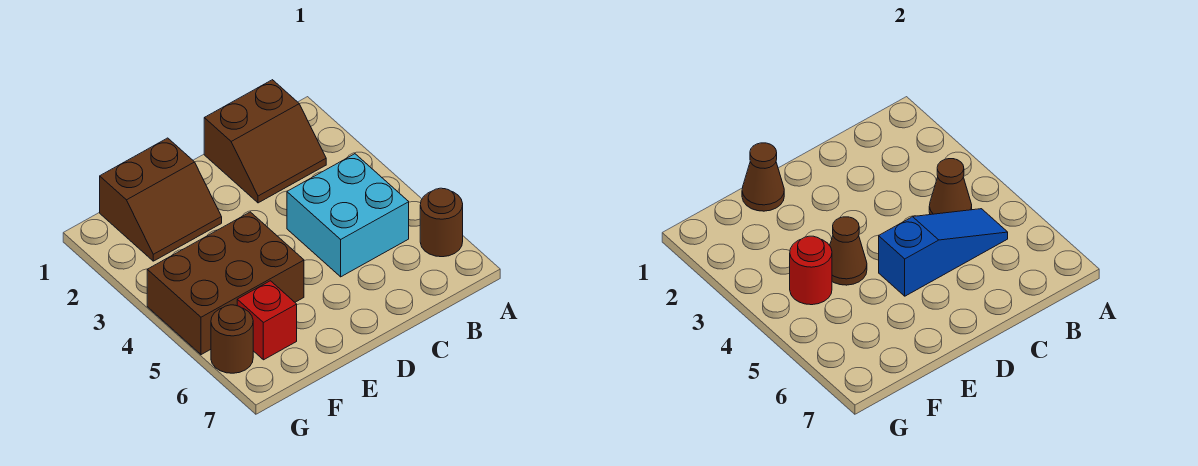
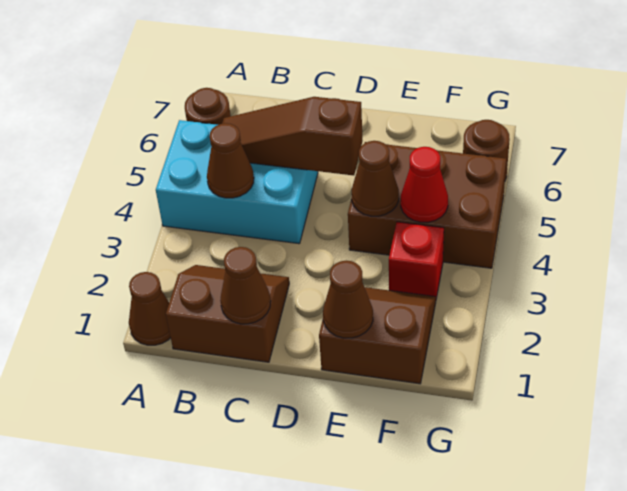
none -> brown 1x1 cone [129,272,171,345]
cyan 2x2 brick [287,154,409,277] -> cyan 2x3 brick [156,120,318,244]
blue 1x3 slope [879,209,1008,296] -> brown 1x3 slope [222,97,363,176]
none -> brown 1x1 cone [220,247,271,324]
red 1x1 round brick [790,236,832,305] -> red 1x1 cone [401,147,448,222]
red 1x1 brick [237,281,297,360] -> red 1x1 brick moved to [389,222,444,298]

